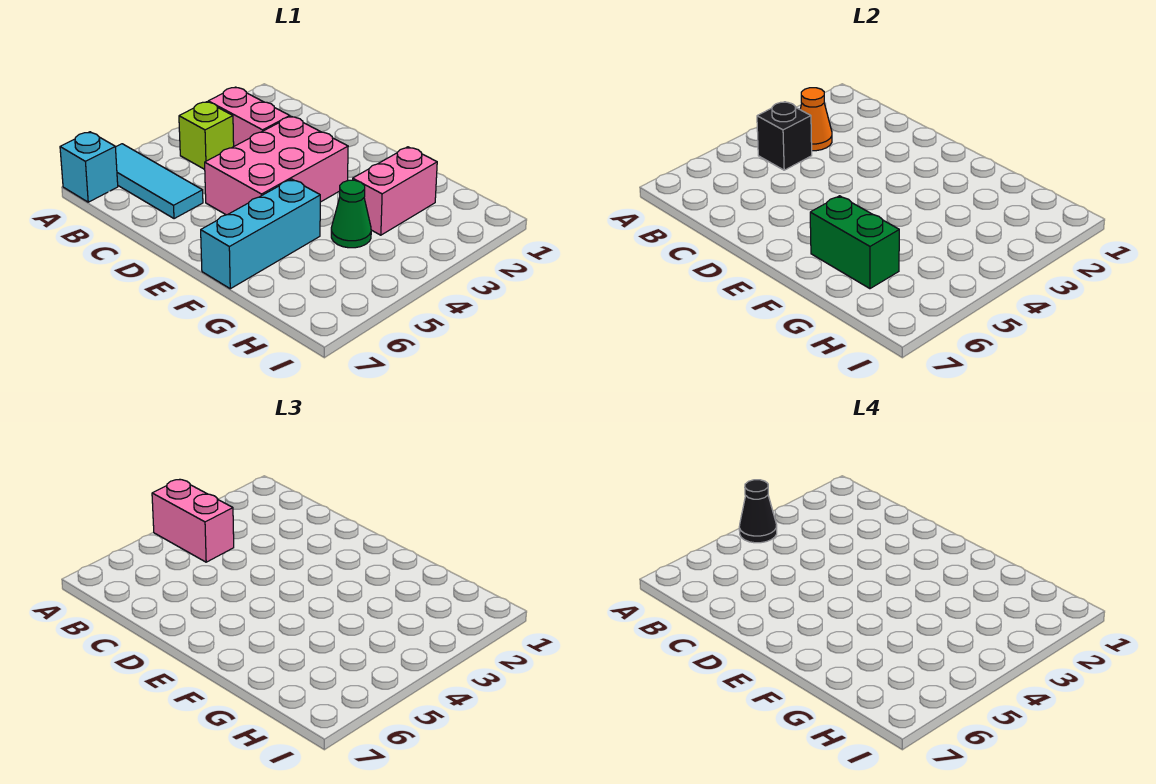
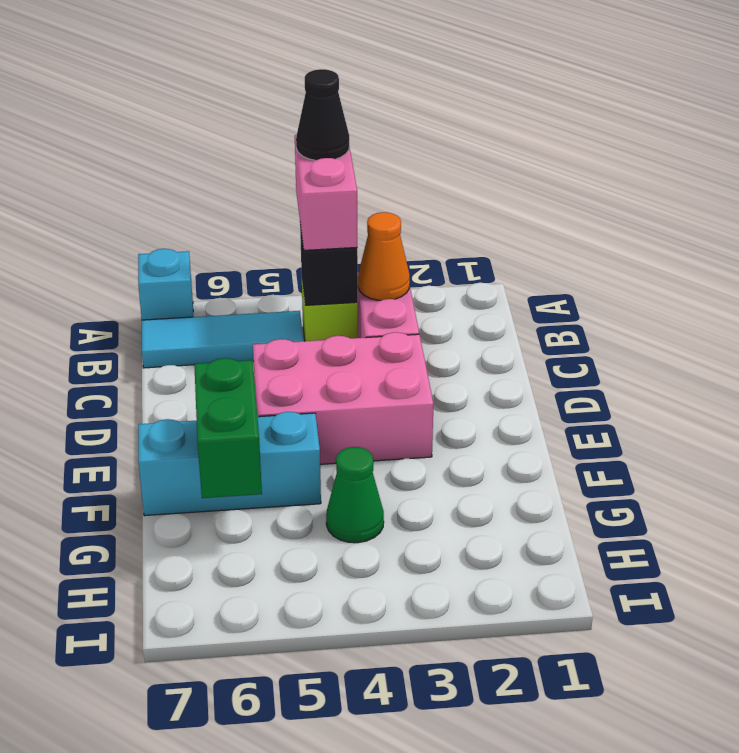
cyan 1x3 tile [115,144,203,219] -> cyan 1x3 tile turned to [142,311,303,368]
pink 1x2 brick [353,147,437,235] -> none

